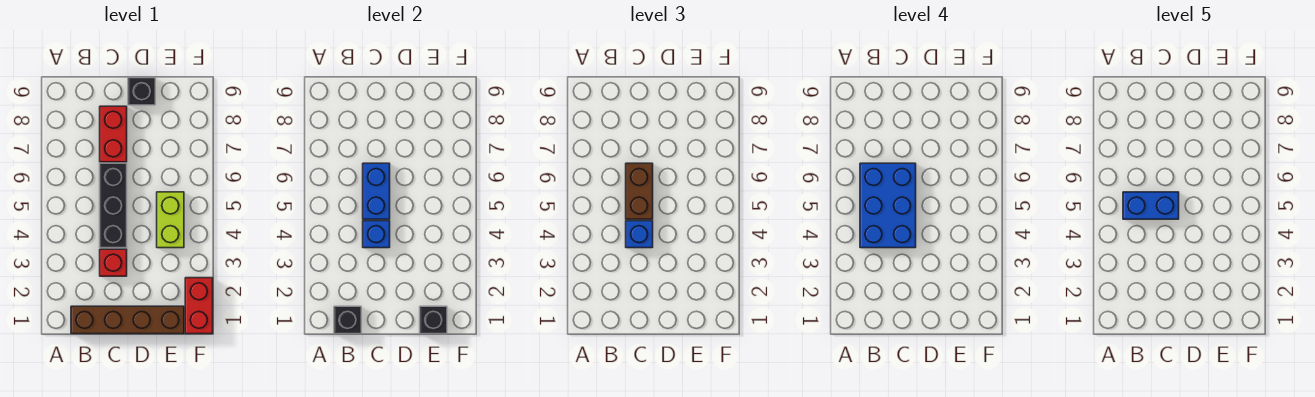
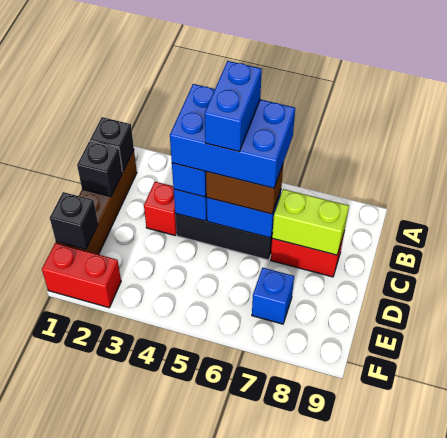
black 1x1 brick [128,78,155,105] -> black 1x1 brick moved to [77,141,122,197]
lime 1x2 brick [157,192,184,248] -> lime 1x2 brick moved to [272,189,349,255]
none -> blue 1x1 brick [252,268,294,324]

